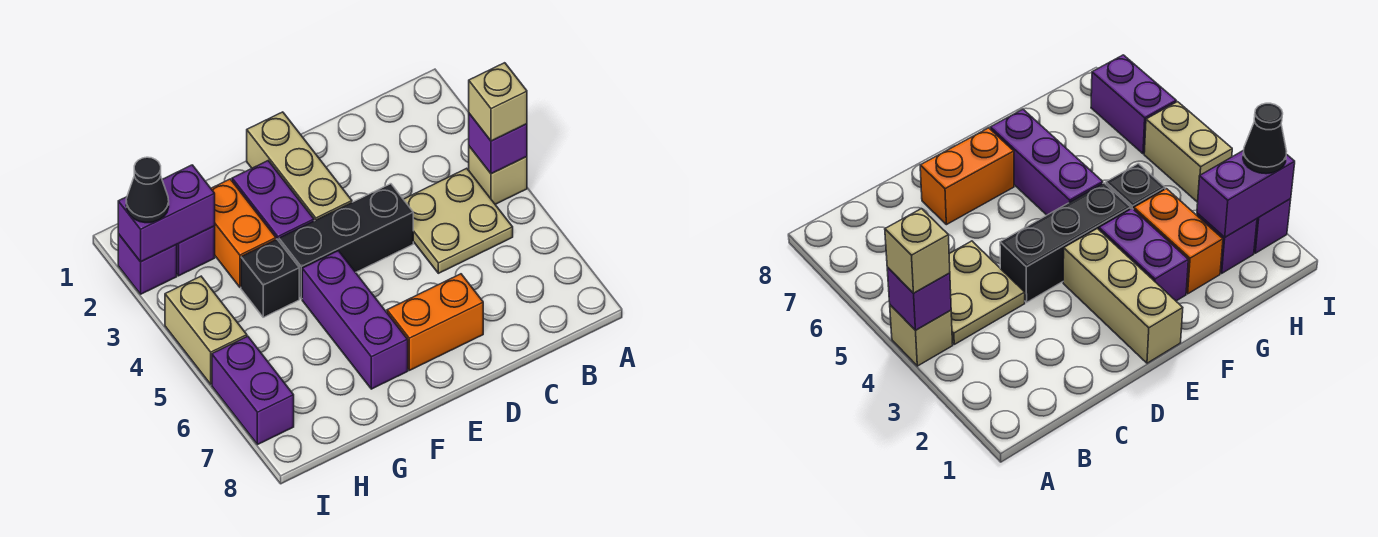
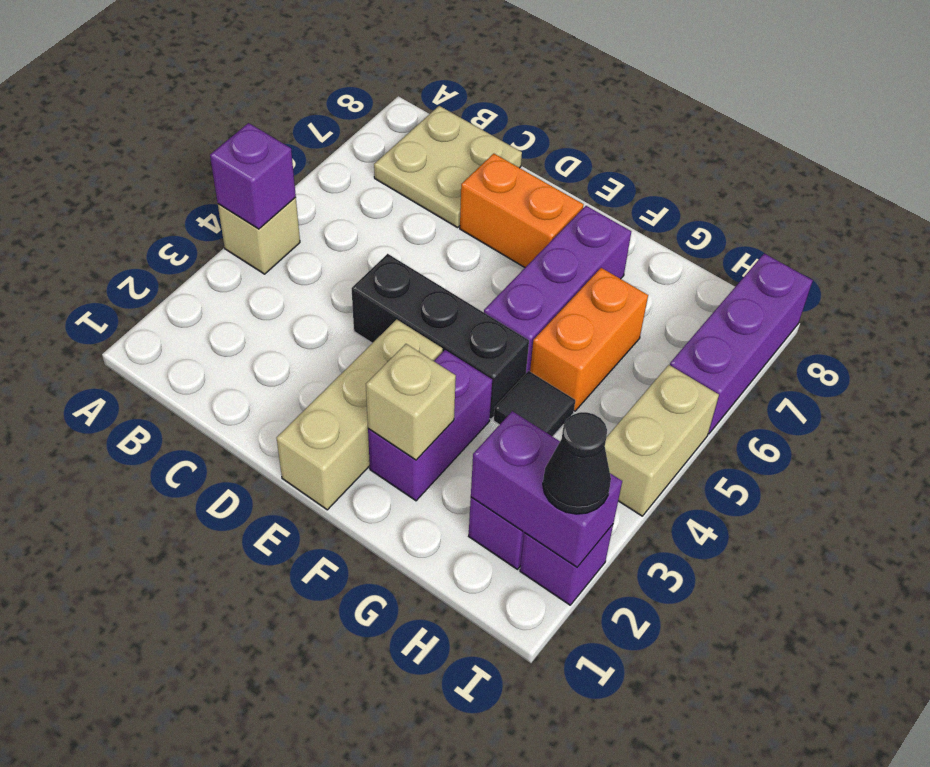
tan 1x1 brick [469,63,527,141] -> tan 1x1 brick moved to [366,344,456,460]
tan 2x2 plate [403,168,513,273] -> tan 2x2 plate moved to [374,106,522,228]
orange 1x2 brick [211,179,276,287] -> orange 1x2 brick moved to [530,268,648,411]
black 1x1 brick [241,239,299,317] -> black 1x1 tile [494,371,575,437]
purple 1x2 brick [212,336,294,445] -> purple 1x3 brick [670,254,813,434]

